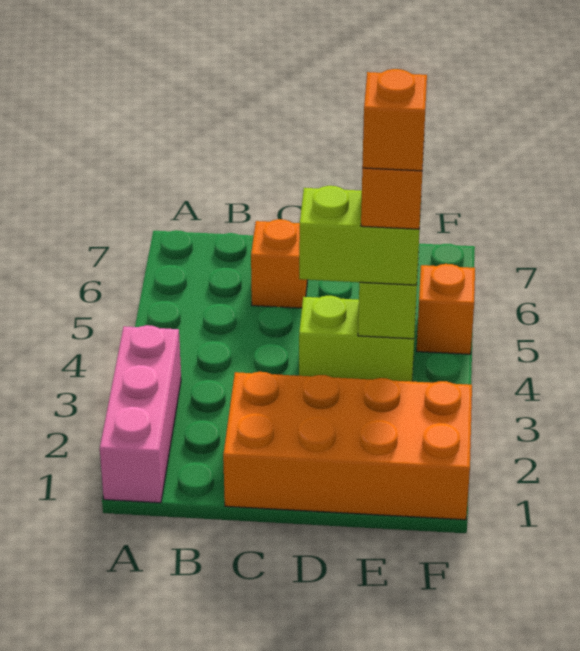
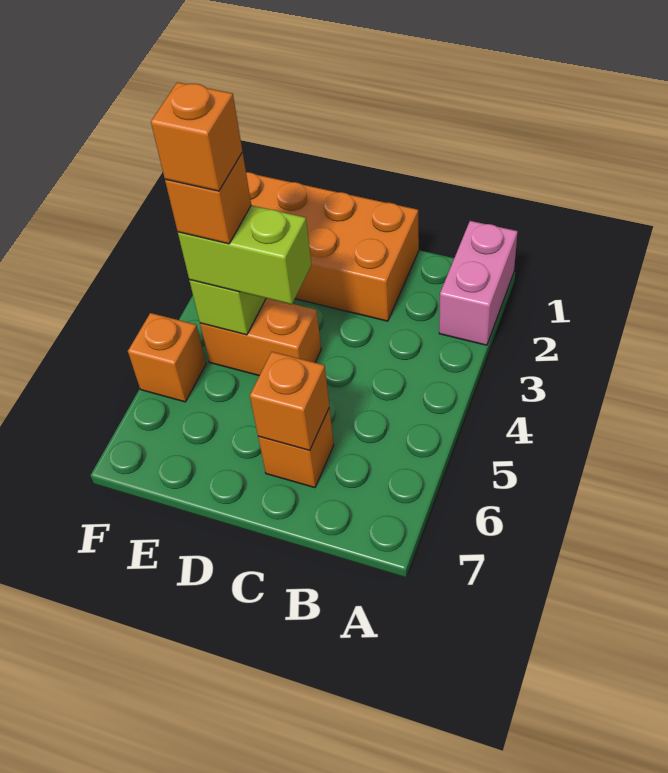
pink 1x3 brick [100,325,181,503] -> pink 1x2 brick [439,221,518,345]
none -> orange 1x1 brick [250,352,329,450]
lime 1x2 brick [299,296,416,382] -> orange 1x2 brick [200,298,321,376]

